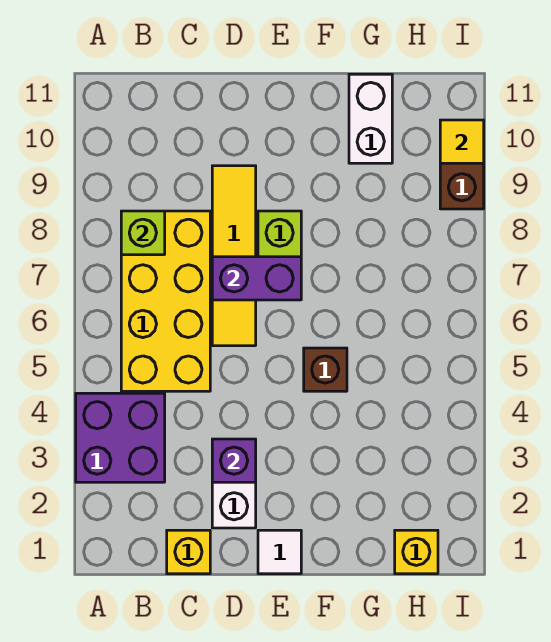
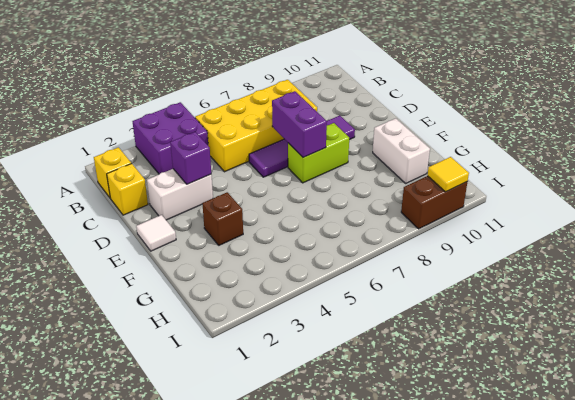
lime 1x1 brick [121,211,165,255] -> none
yellow 1x4 tile [212,166,256,346] -> purple 1x4 tile [249,116,355,177]
brown 1x1 brick [304,348,347,391] -> brown 1x1 brick moved to [202,192,243,245]
white 1x2 brick [349,74,392,163] -> white 1x2 brick turned to [373,118,430,183]
yellow 1x1 brick [395,530,438,574] -> yellow 1x1 brick moved to [94,147,131,198]

